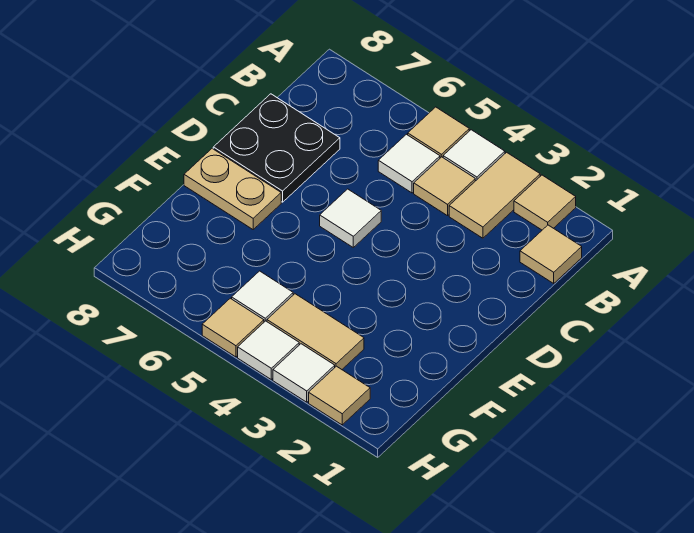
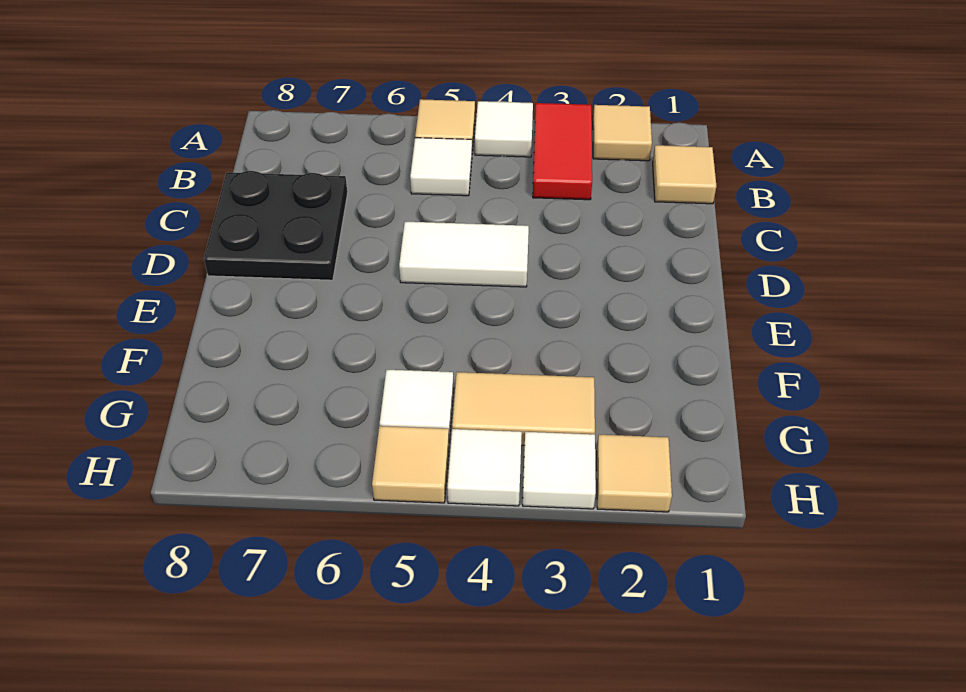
tan 1x2 tile [449,152,540,238] -> red 1x2 tile [533,103,592,200]
tan 1x1 tile [414,157,475,216] -> none
white 1x1 tile [320,189,381,247] -> white 1x2 tile [399,222,529,287]
tan 1x2 plate [184,149,281,229] -> none

